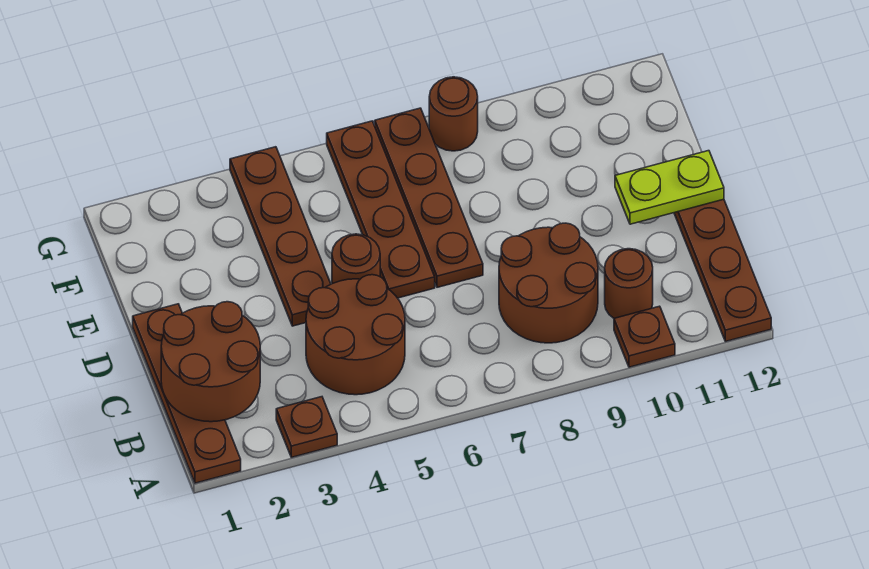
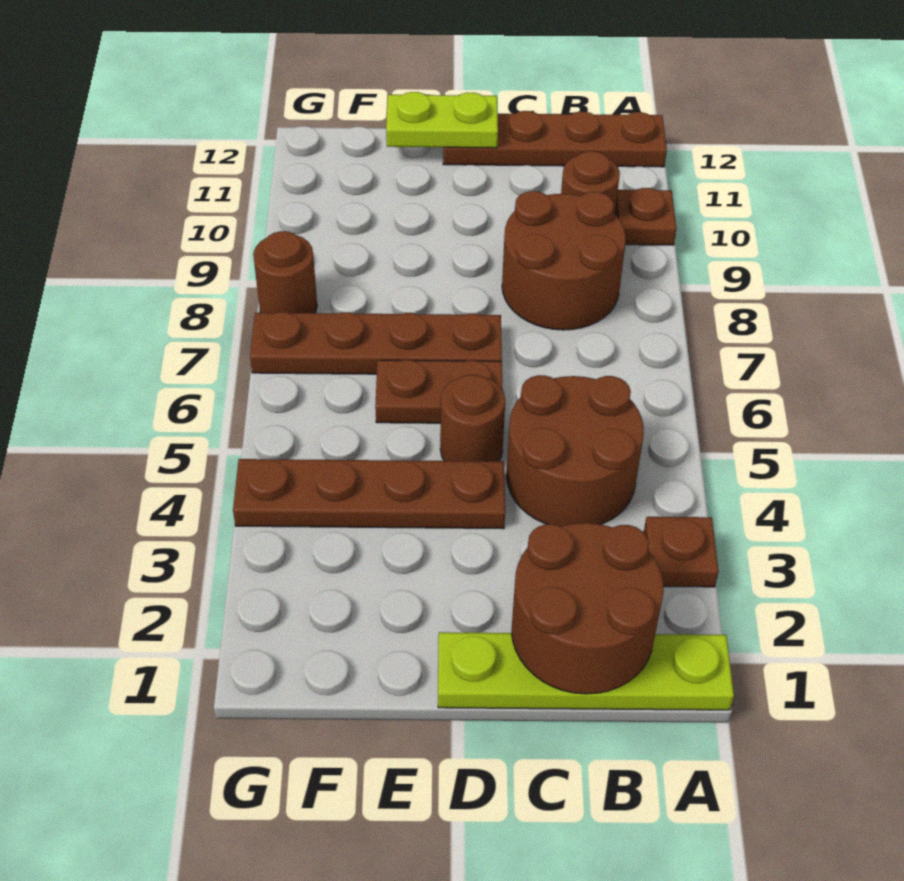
brown 1x4 plate [133,304,241,483] -> lime 1x4 plate [438,632,734,710]
brown 1x4 plate [327,121,435,298] -> brown 1x2 plate [375,360,503,423]
lime 1x2 plate [615,151,724,224] -> lime 1x2 plate turned to [386,92,498,148]

